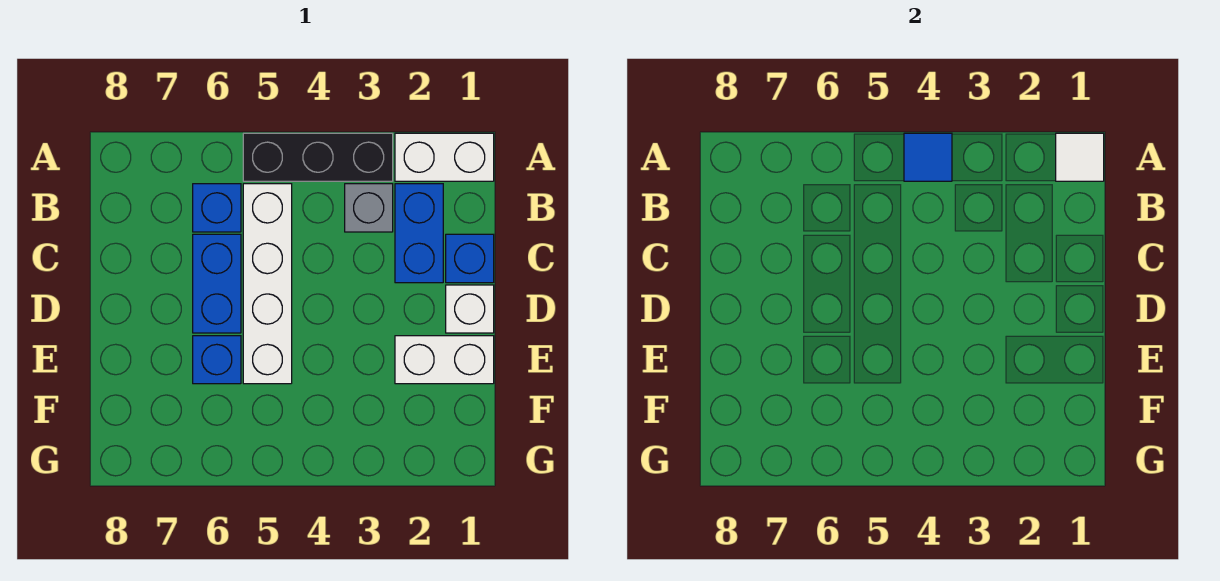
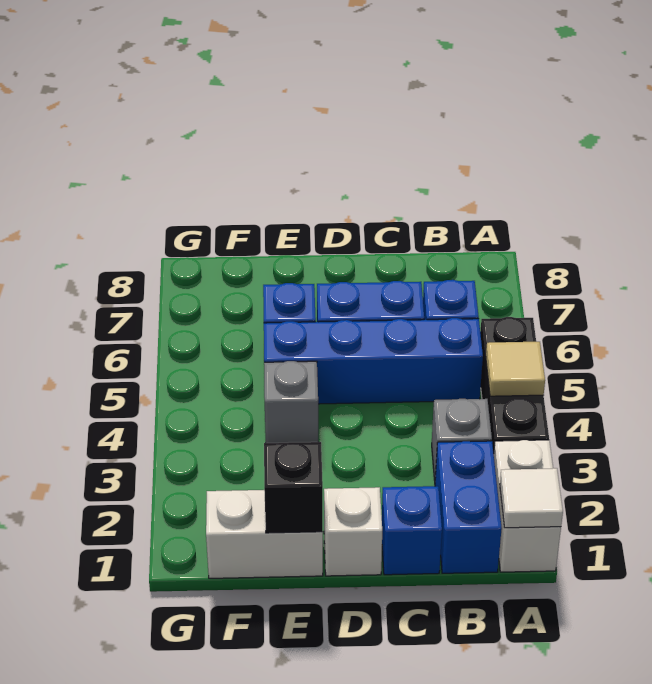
blue 1x1 tile [904,133,952,181] -> tan 1x1 tile [486,342,545,396]
blue 1x2 brick [395,184,443,283] -> blue 1x2 brick turned to [435,441,502,573]
white 1x4 brick [243,184,292,384] -> blue 1x4 brick [264,318,483,404]
white 1x2 brick [395,336,494,384] -> white 1x2 brick turned to [206,490,323,578]
none -> black 1x1 brick [264,442,323,533]
none -> grey 1x1 brick [264,361,318,443]

